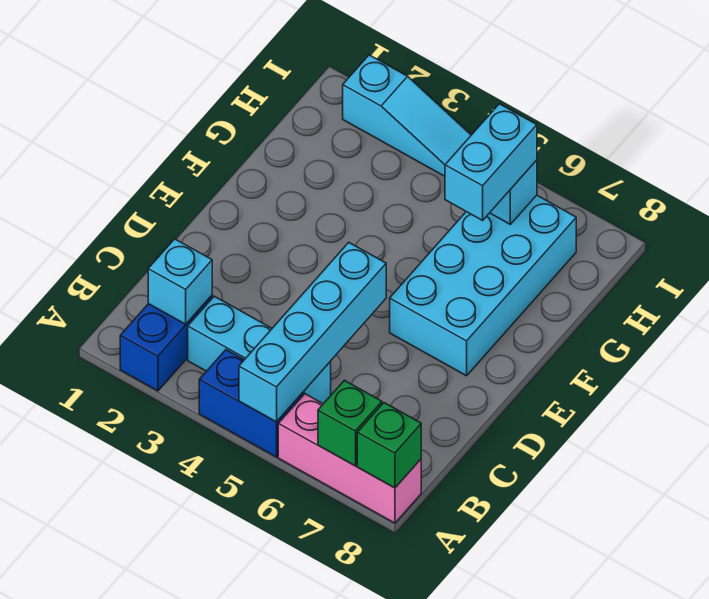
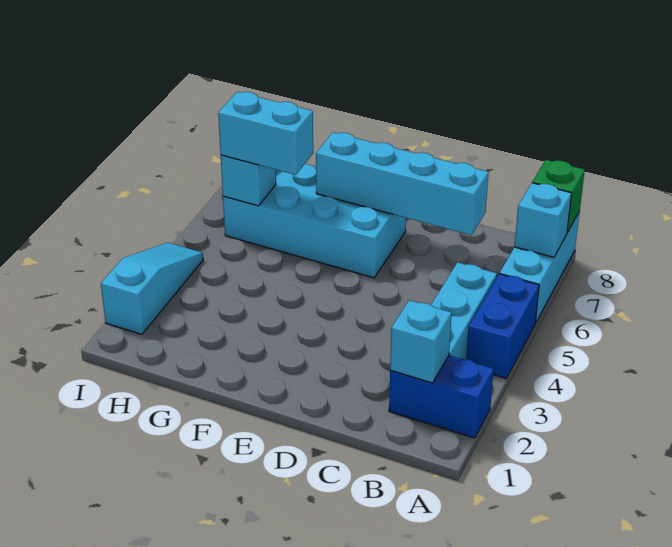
cyan 1x4 brick [239,242,386,422] -> cyan 1x4 brick moved to [316,132,489,235]
pink 1x3 brick [278,394,421,523] -> cyan 1x3 brick [500,211,580,323]
green 1x1 brick [318,380,382,466] -> cyan 1x1 brick [514,183,572,257]

